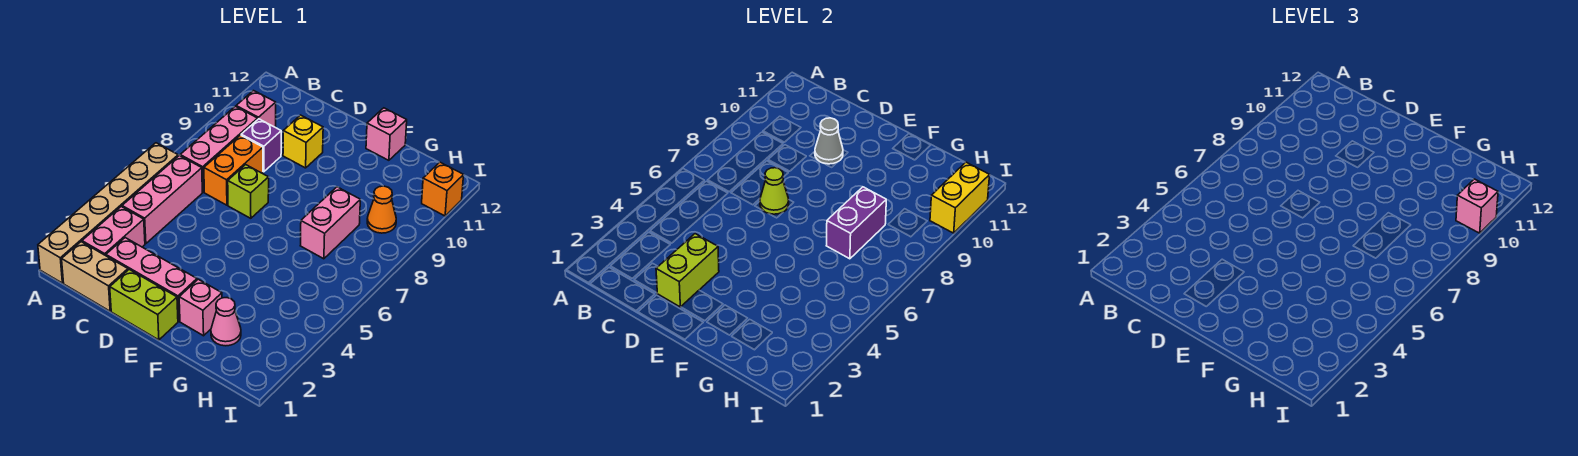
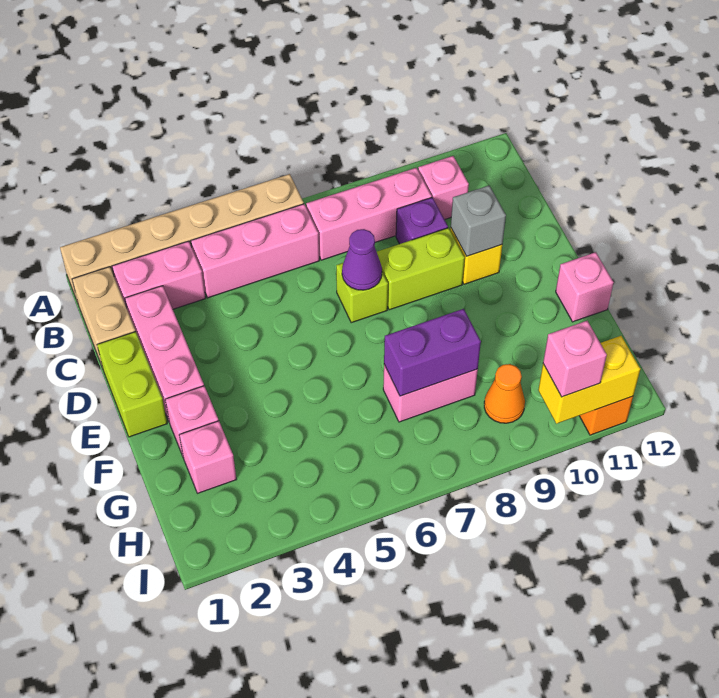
orange 1x2 brick [204,135,263,205] -> none
lime 1x2 brick [656,234,719,307] -> lime 1x2 brick moved to [377,228,465,310]
lime 1x1 cone [760,168,789,214] -> purple 1x1 cone [342,229,382,290]
grey 1x1 cone [815,118,843,164] -> grey 1x1 brick [451,186,506,256]
pink 1x1 cone [211,298,241,346] -> pink 1x1 brick [180,421,236,493]

